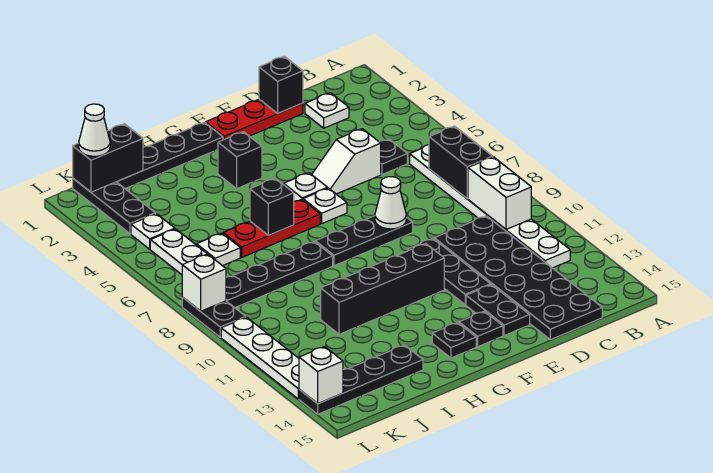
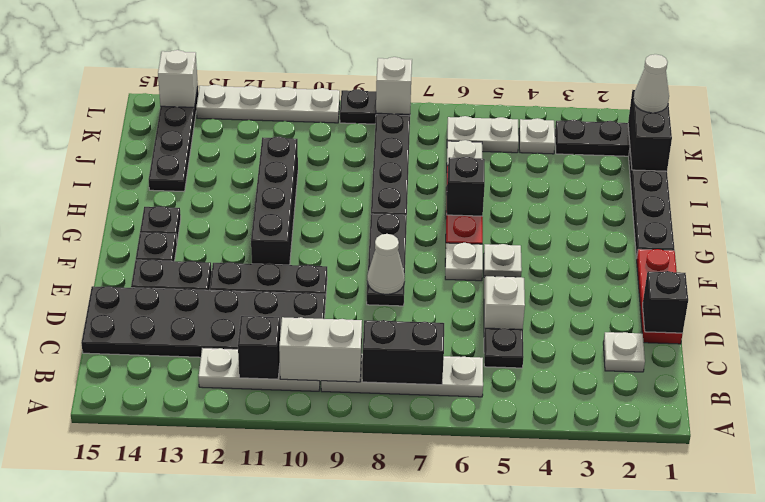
black 1x1 brick [218,132,262,189] -> black 1x1 brick moved to [238,316,280,379]

